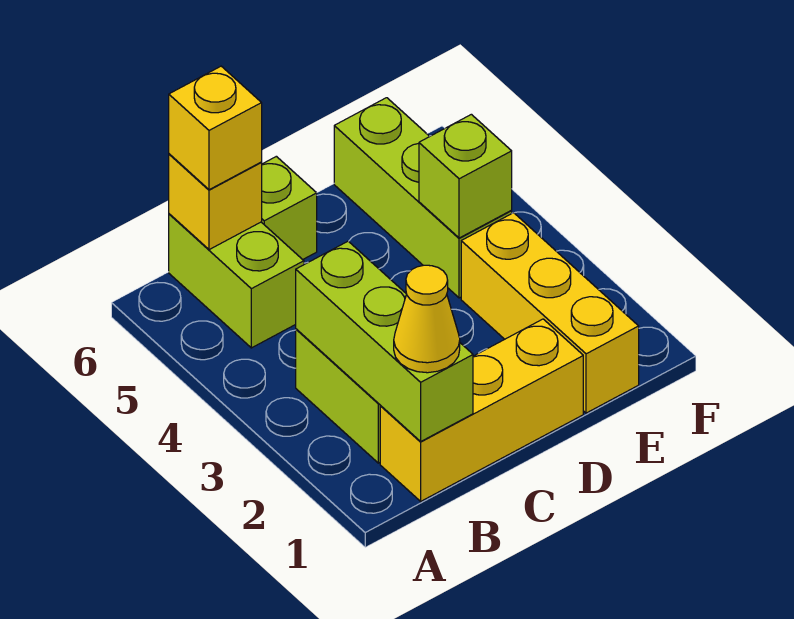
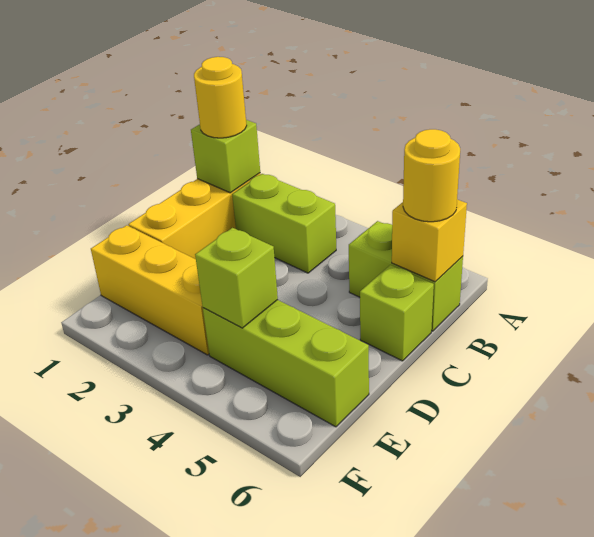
lime 1x3 brick [296,241,473,441] -> lime 1x1 brick [191,120,260,193]
yellow 1x1 cone [394,265,460,373] -> yellow 1x1 round brick [194,57,247,138]
yellow 1x1 brick [169,66,262,190] -> yellow 1x1 round brick [403,129,460,222]

